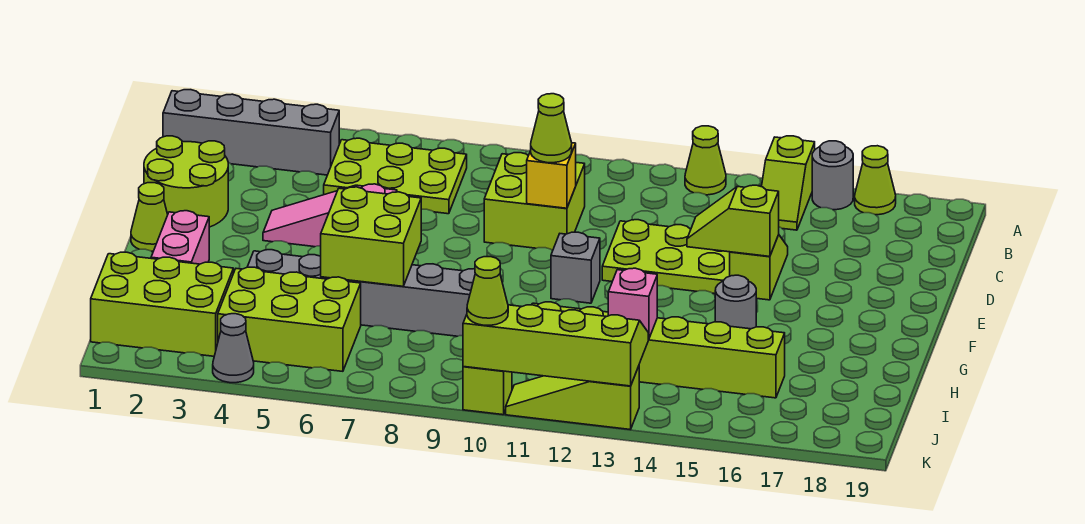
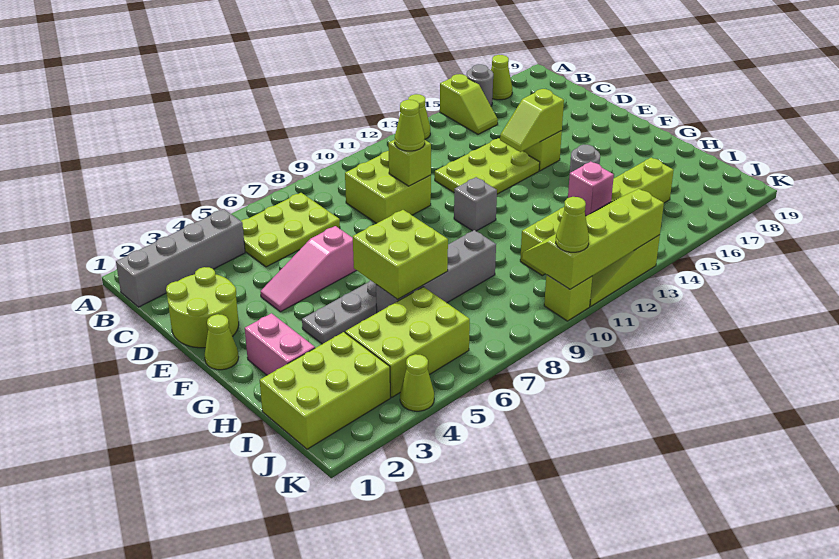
yellow 1x1 brick [527,143,576,208] -> lime 1x1 brick [388,140,431,186]
grey 1x1 cone [213,314,254,383] -> lime 1x1 cone [400,354,434,411]

